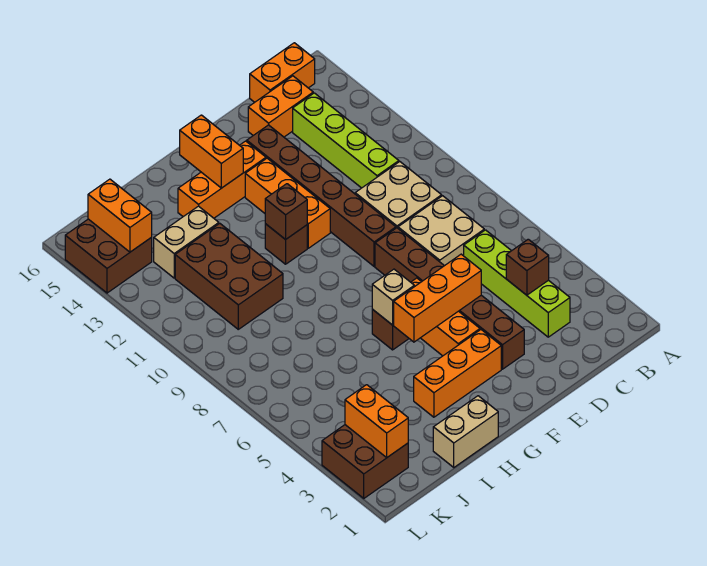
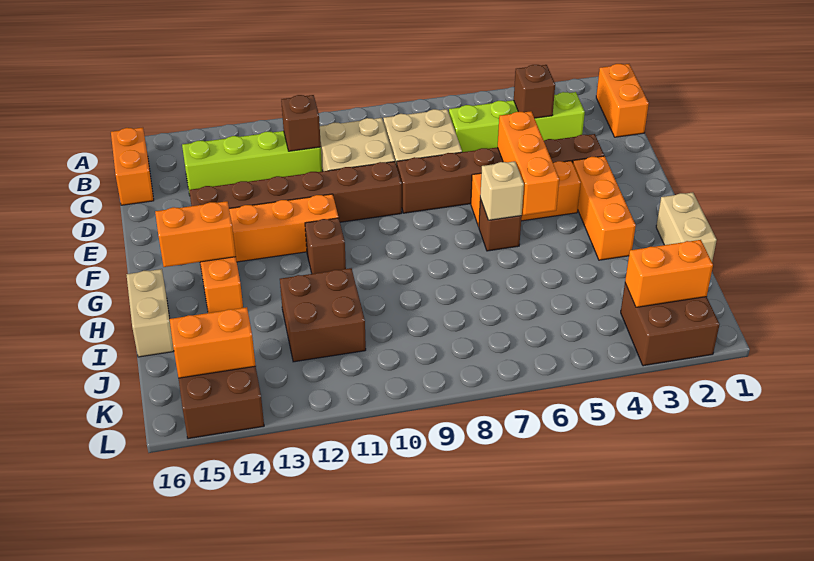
orange 1x2 brick [248,76,313,137] -> orange 1x2 brick moved to [596,64,649,137]
brown 1x1 brick [265,184,307,240] -> brown 1x1 brick moved to [281,95,321,151]
brown 2x3 brick [175,223,283,329] -> brown 2x2 brick [280,268,366,362]
tan 1x2 brick [154,206,219,278] -> tan 1x2 brick moved to [126,269,174,357]

